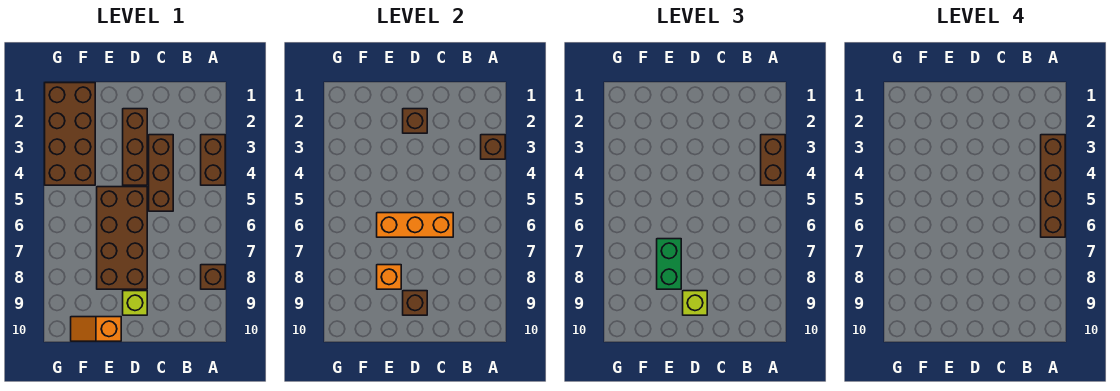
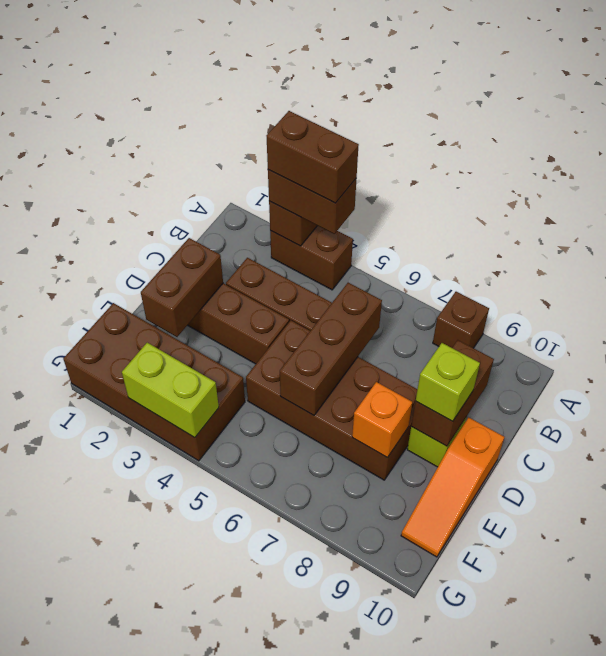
brown 1x4 brick [1041,135,1065,237] -> brown 1x2 brick [267,111,359,203]
orange 1x3 brick [377,213,453,237] -> brown 1x3 brick [280,283,382,415]
brown 1x1 brick [403,109,427,133] -> brown 1x2 brick [141,238,223,337]
brown 1x1 brick [403,291,427,315] -> brown 1x2 brick [411,340,494,446]
green 1x2 brick [657,239,681,289] -> none
orange 1x2 slope [71,317,121,341] -> orange 1x3 slope [401,417,504,557]
none -> lime 1x2 brick [122,343,219,438]

